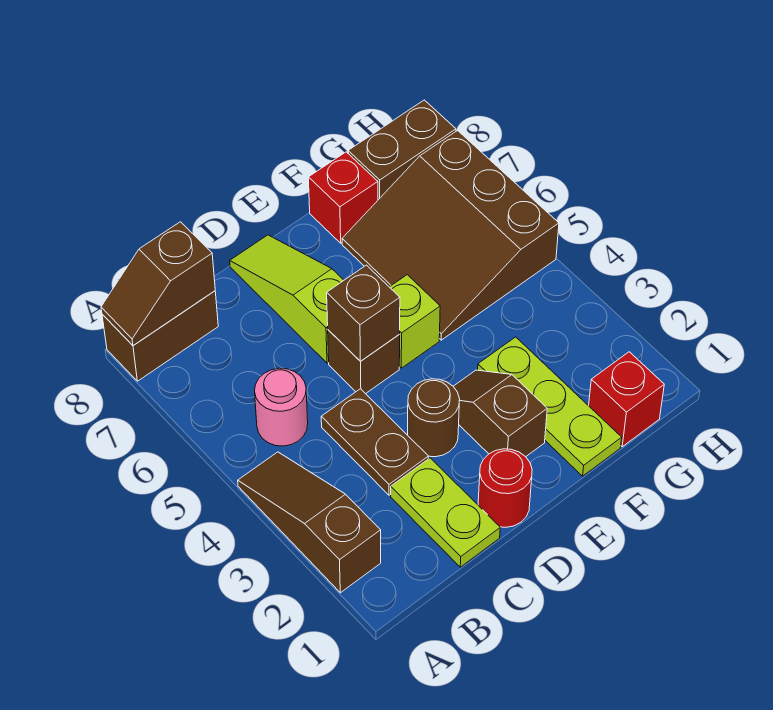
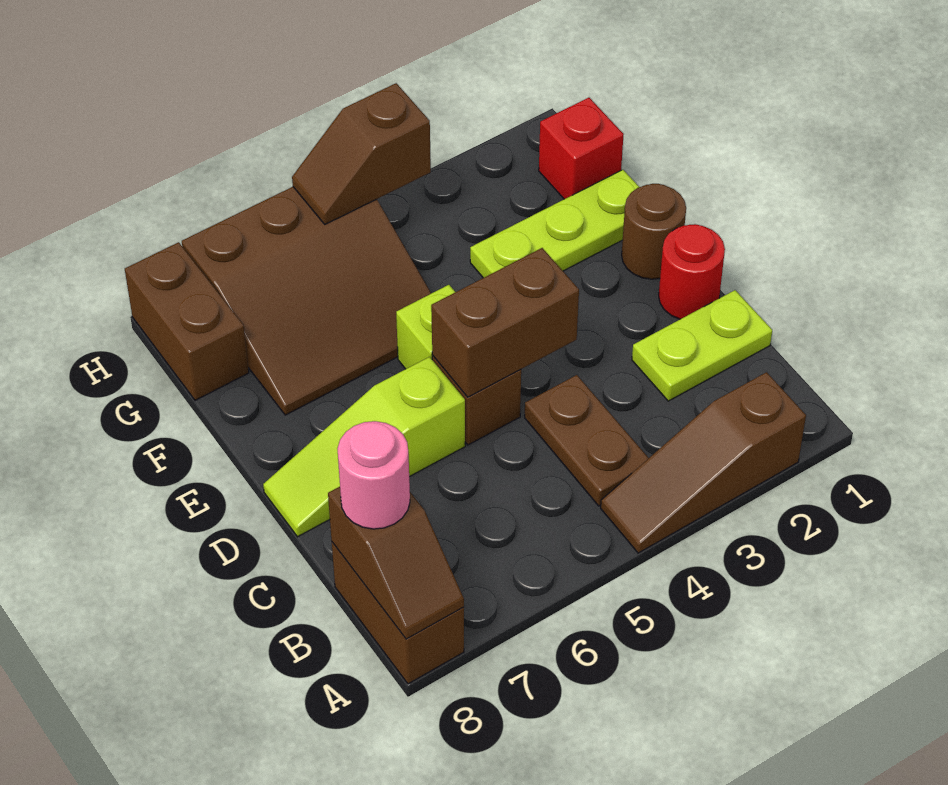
pink 1x1 round brick [255,368,308,446] -> pink 1x1 round brick moved to [337,421,410,529]
brown 1x2 plate [321,389,428,495] -> brown 1x2 plate turned to [525,375,648,506]
brown 1x1 round brick [408,379,460,457] -> brown 1x1 round brick moved to [622,184,686,279]
brown 1x1 brick [327,265,400,361] -> brown 1x2 brick [431,248,579,397]
brown 1x2 slope [453,370,547,457] -> brown 1x2 slope moved to [292,83,431,224]
red 1x1 brick [308,152,378,243] -> none

